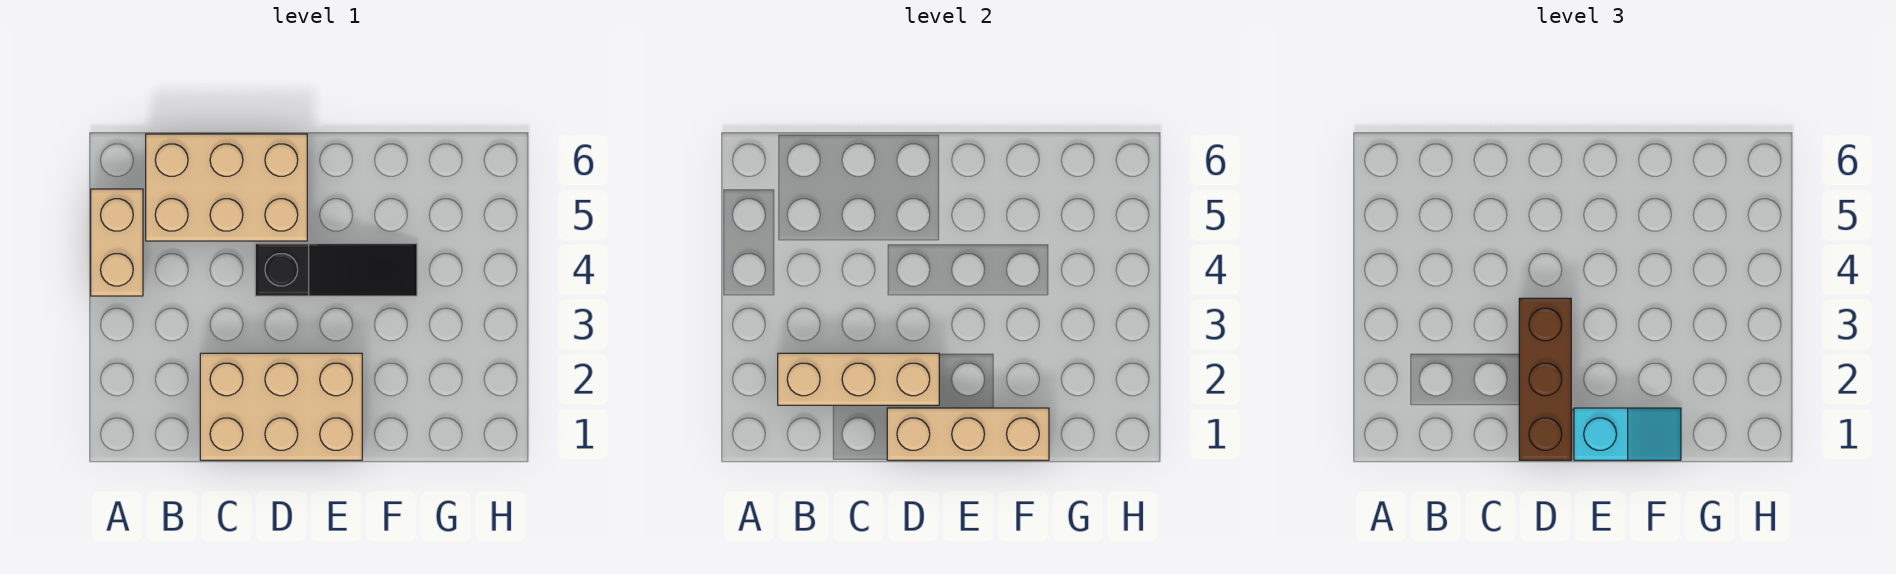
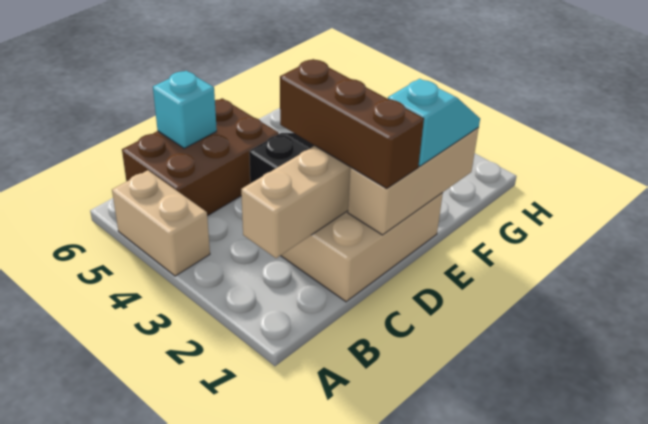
tan 2x3 brick [146,134,307,241] -> brown 2x3 brick [122,98,279,216]
none -> cyan 1x1 brick [153,71,217,148]

